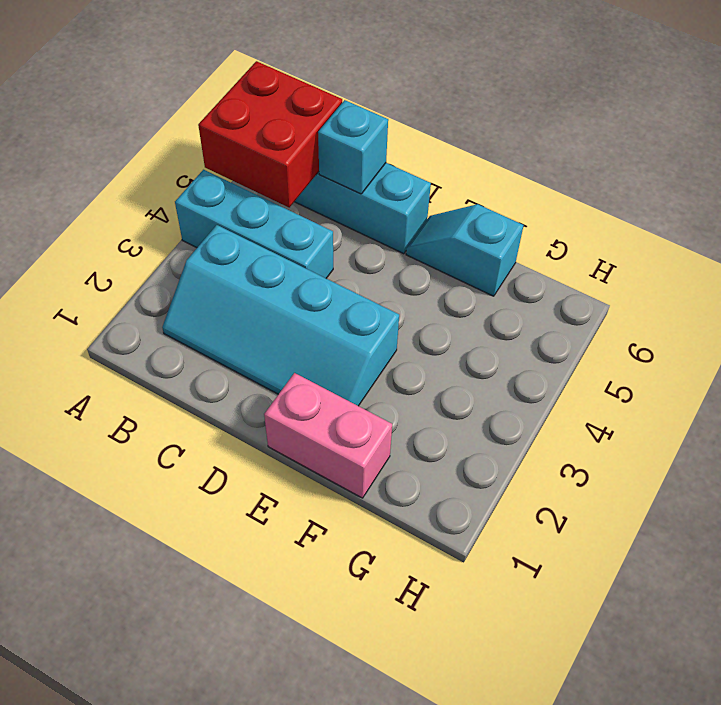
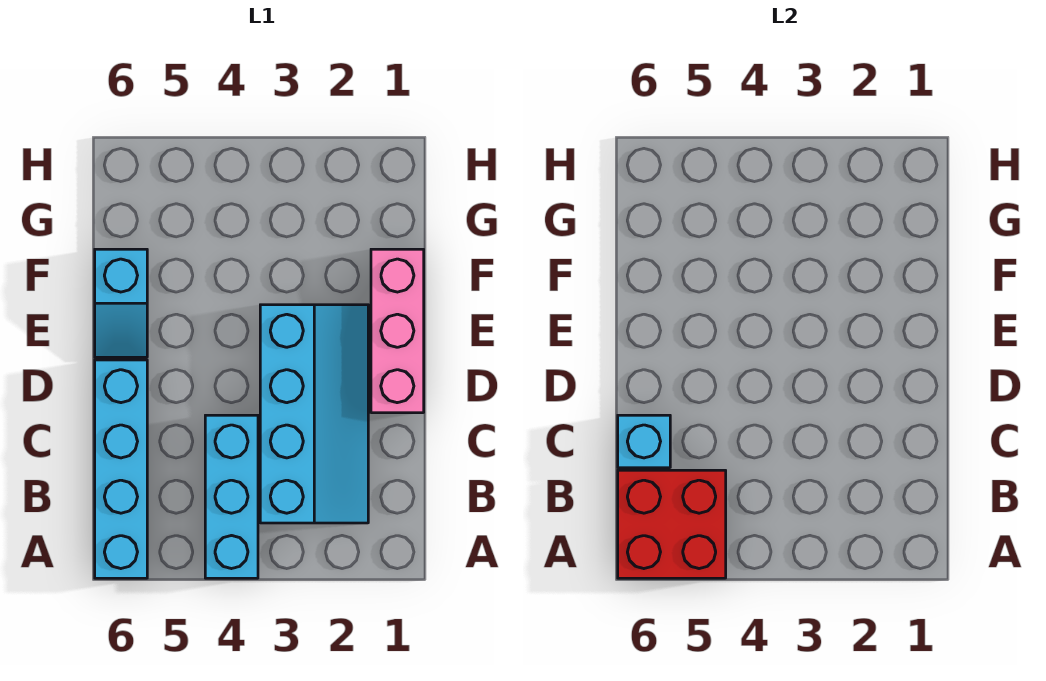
pink 1x2 brick [264,373,392,498] -> pink 1x3 brick [371,249,424,413]

